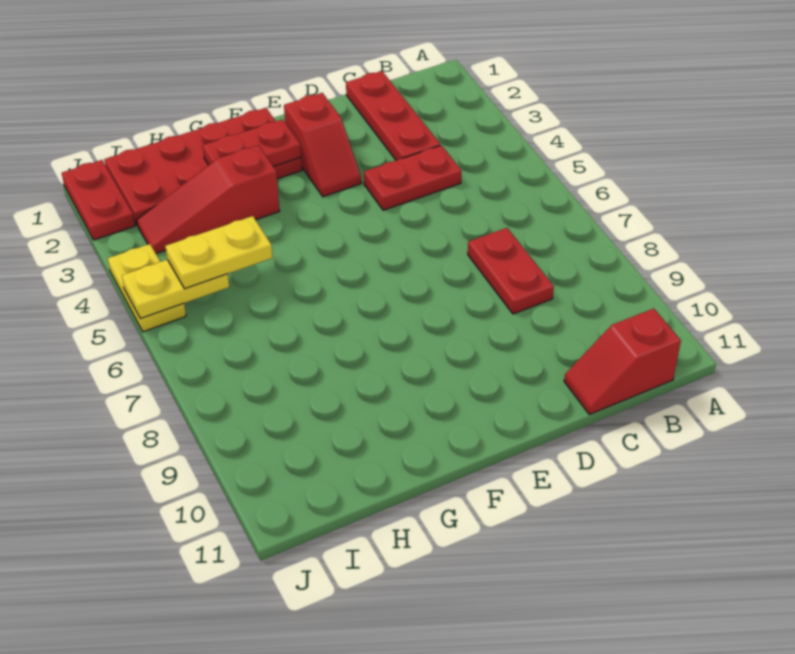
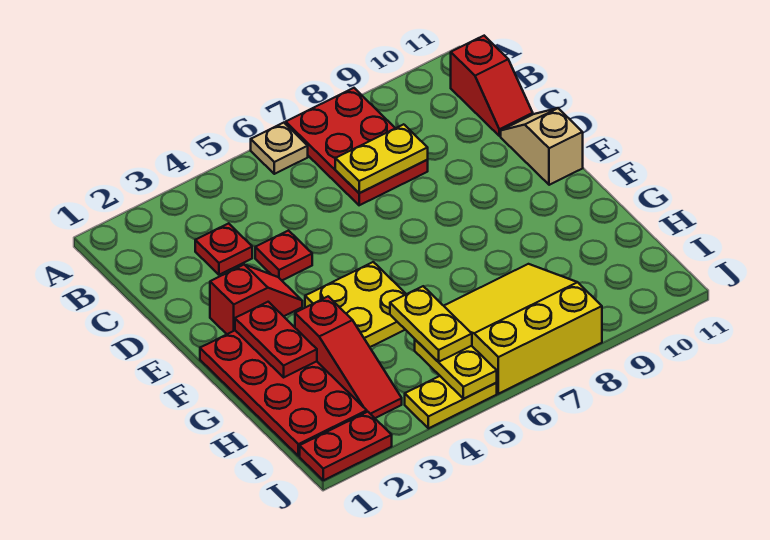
none -> tan 1x1 plate [251,123,308,174]
red 1x3 plate [346,71,440,160] -> red 1x1 plate [195,223,252,275]
red 1x2 plate [364,145,462,210] -> red 1x1 plate [255,231,312,280]
red 1x2 plate [468,228,554,314] -> red 2x3 plate [286,88,428,205]
none -> yellow 1x2 plate [335,124,428,193]
none -> tan 1x2 slope [501,108,583,185]
none -> yellow 2x2 plate [305,262,406,347]
none -> yellow 3x3 slope [444,264,602,394]

